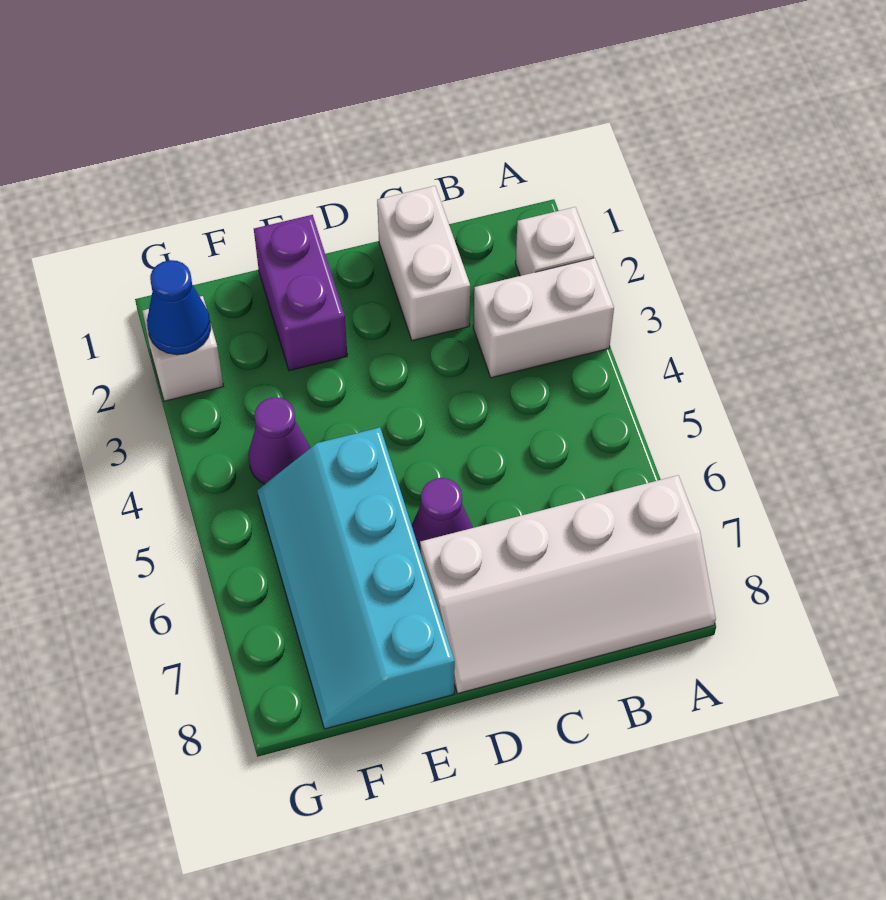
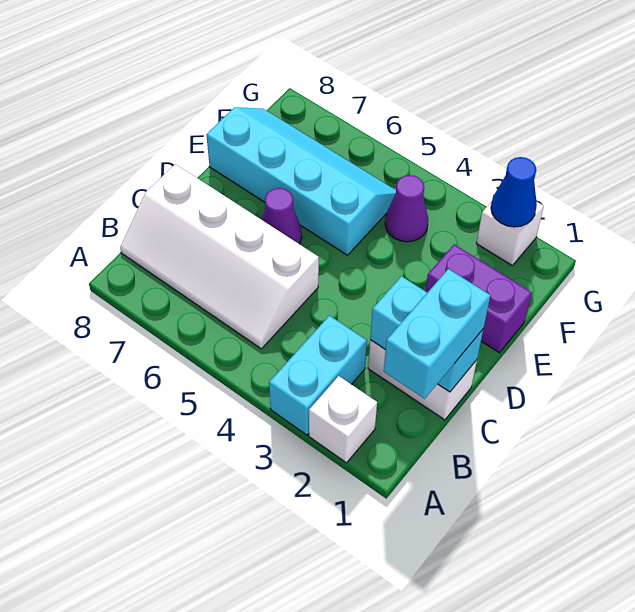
white 1x2 brick [473,258,614,378] -> cyan 1x2 brick [269,316,367,435]
white 2x4 slope [420,475,716,693] -> white 2x4 slope turned to [120,164,319,349]
none -> cyan 1x2 brick [384,269,490,399]
none -> cyan 1x2 brick [370,276,483,392]

